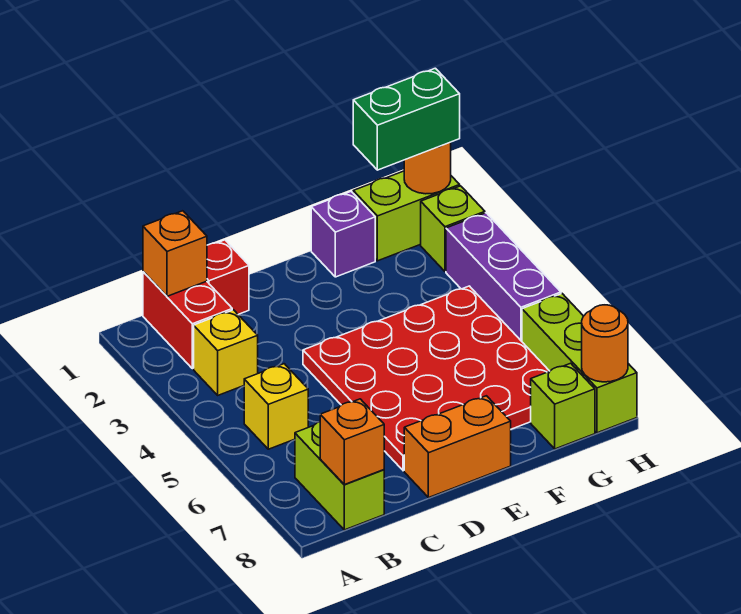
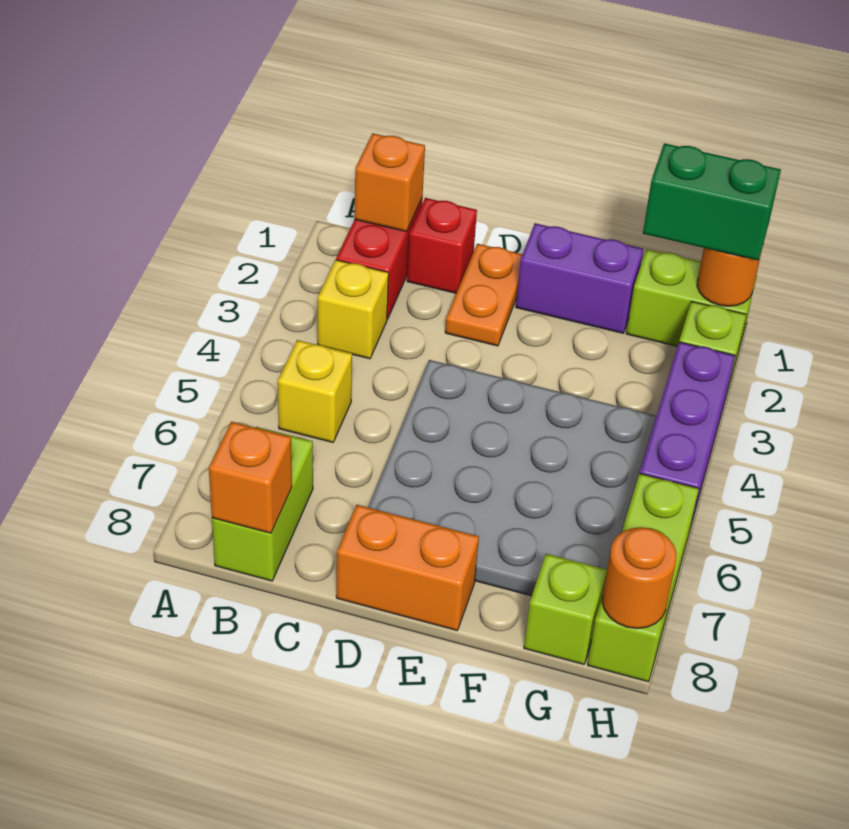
none -> orange 1x2 plate [445,244,522,346]
red 4x4 plate [303,286,549,471] -> grey 4x4 plate [368,360,656,596]
purple 1x1 brick [311,192,375,277] -> purple 1x2 brick [516,223,643,333]

